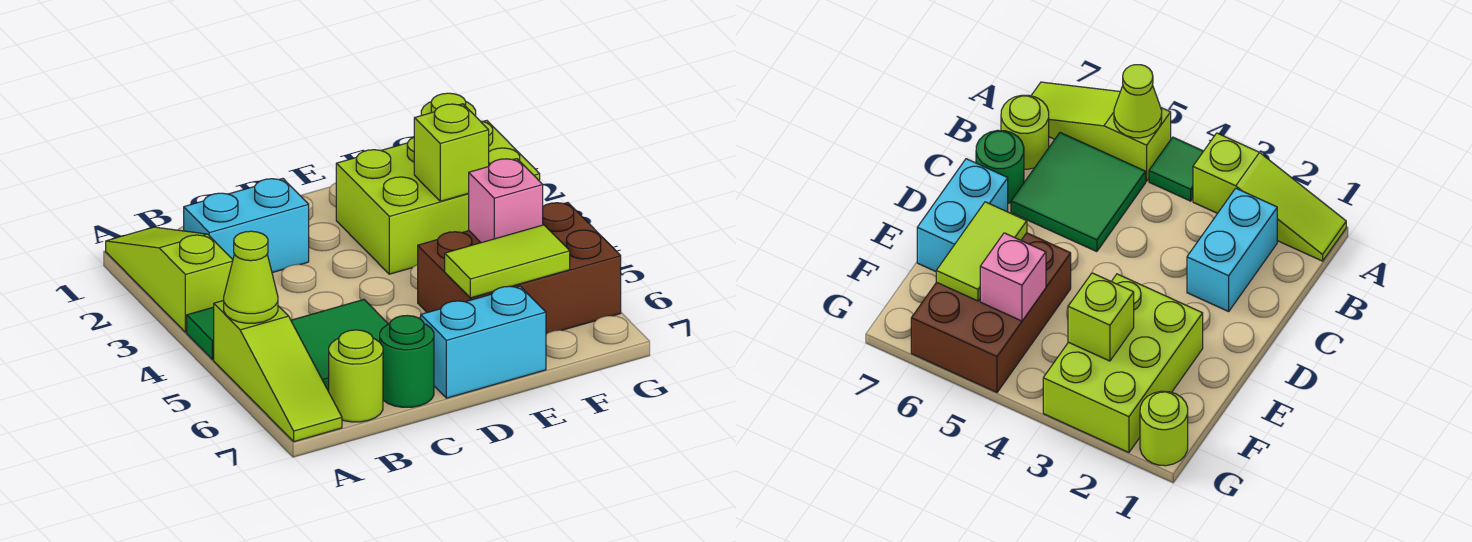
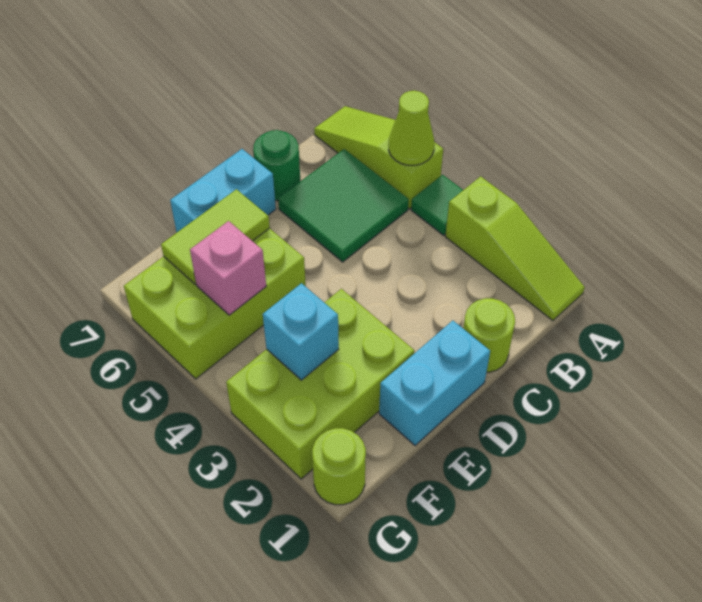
cyan 1x2 brick [184,179,309,273] -> cyan 1x2 brick moved to [379,321,490,446]
lime 1x1 round brick [329,330,383,422] -> lime 1x1 round brick moved to [463,298,515,372]
brown 2x3 brick [418,203,621,334] -> lime 2x3 brick [124,228,306,379]
lime 1x1 brick [414,104,489,201] -> cyan 1x1 brick [263,283,339,380]

